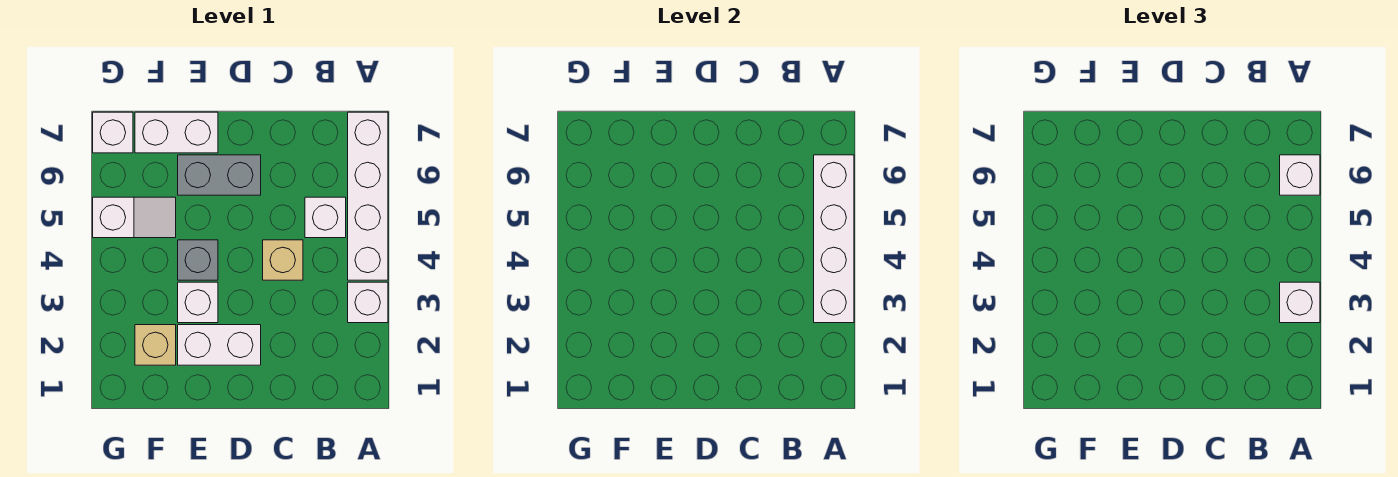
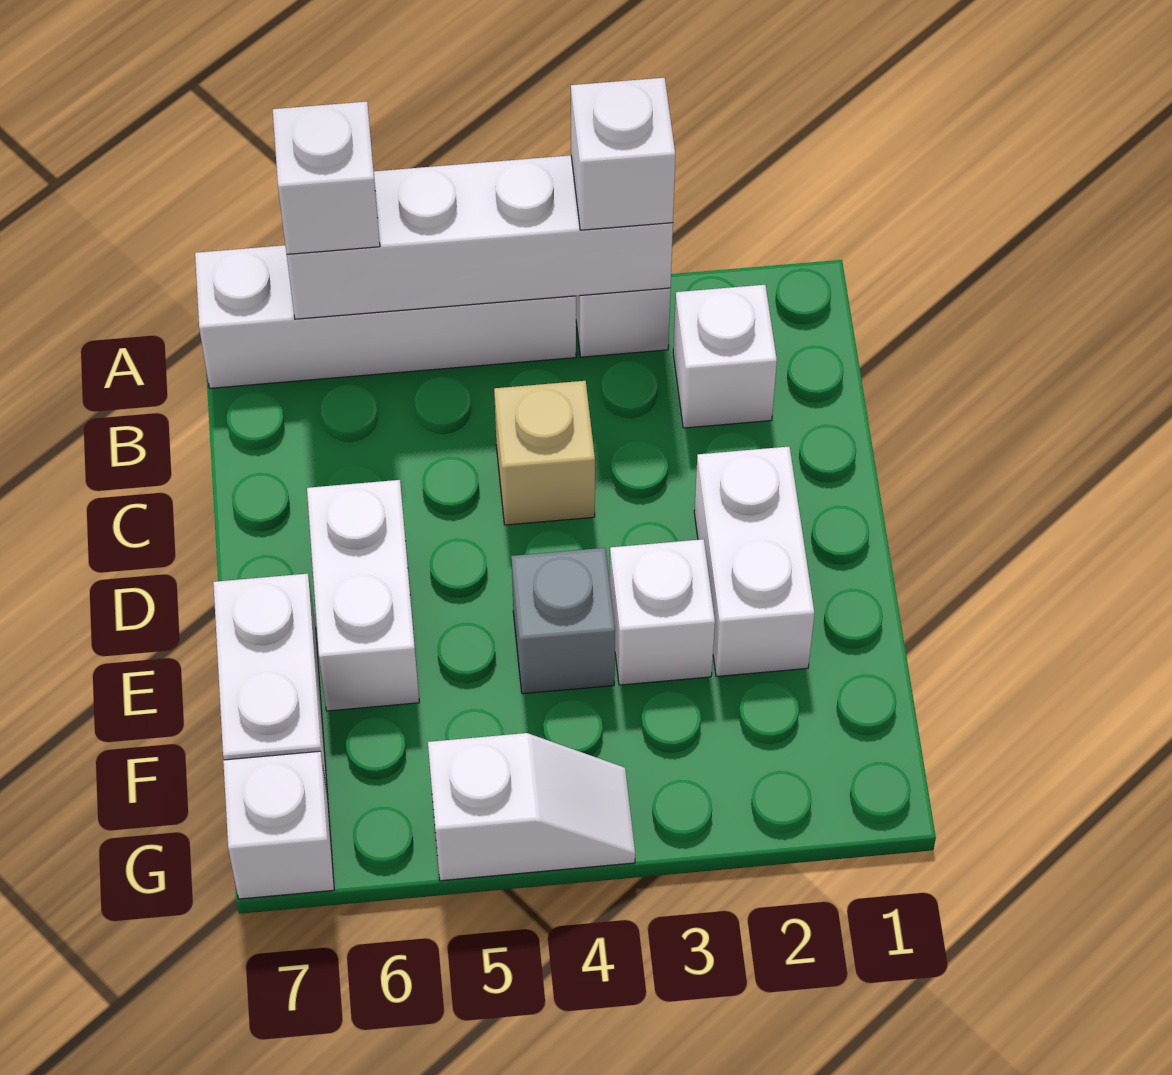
white 1x1 brick [305,197,346,238] -> white 1x1 brick moved to [673,285,777,428]
grey 1x2 brick [178,155,261,195] -> white 1x2 brick [307,480,419,711]
tan 1x1 brick [135,325,176,365] -> none
white 1x2 slope [93,197,176,238] -> white 1x2 slope turned to [428,733,635,881]

